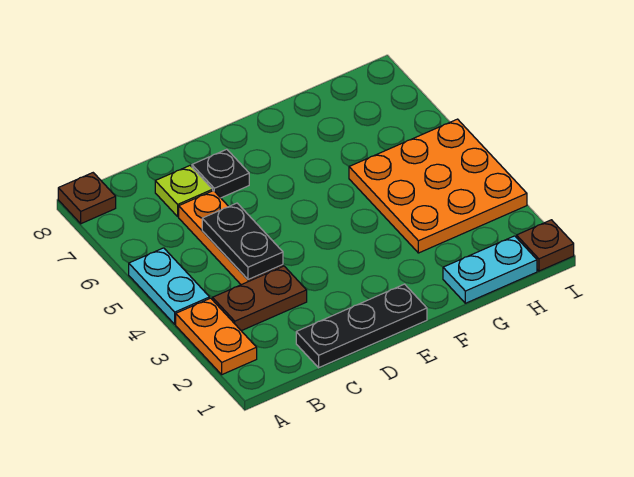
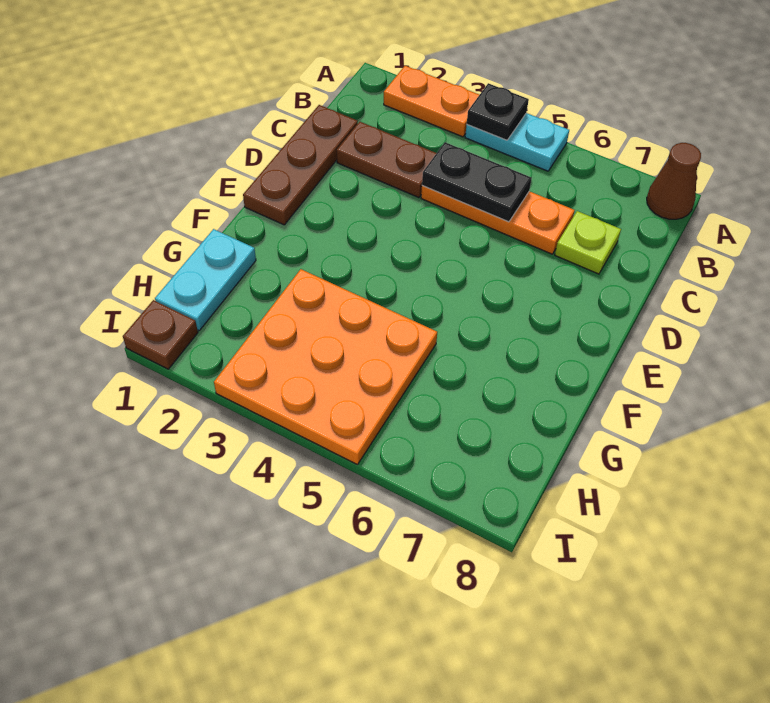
brown 1x1 plate [58,173,116,224] -> brown 1x1 cone [647,143,701,219]
brown 1x2 plate [212,266,307,331] -> brown 1x2 plate turned to [337,122,436,198]
black 1x3 plate [296,284,427,368] -> brown 1x3 plate [243,105,358,225]
black 1x1 plate [192,149,249,198] -> black 1x1 plate moved to [467,83,529,140]

